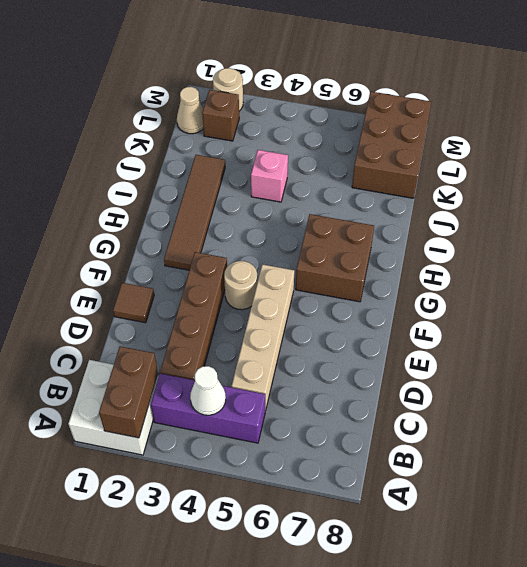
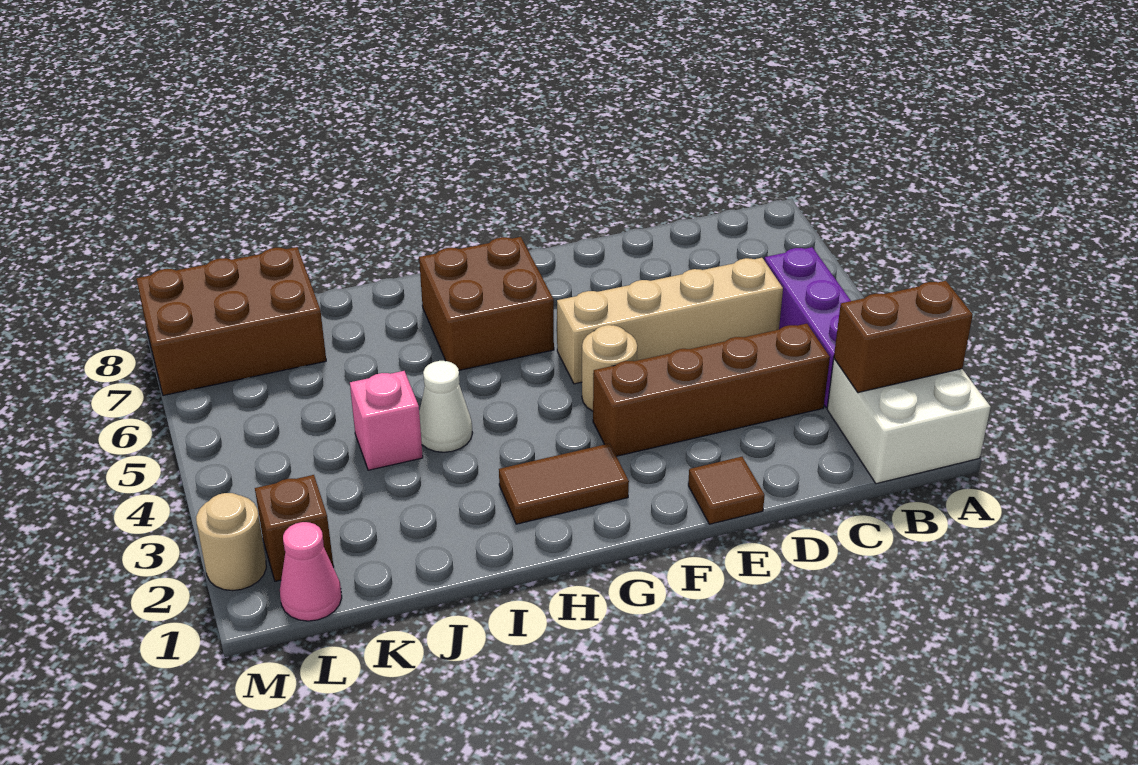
white 1x1 cone [190,366,226,415] -> white 1x1 cone moved to [419,361,472,452]
brown 1x4 tile [164,155,225,270] -> brown 1x2 tile [499,444,629,524]
tan 1x1 cone [177,87,203,134] -> pink 1x1 cone [280,522,342,621]

